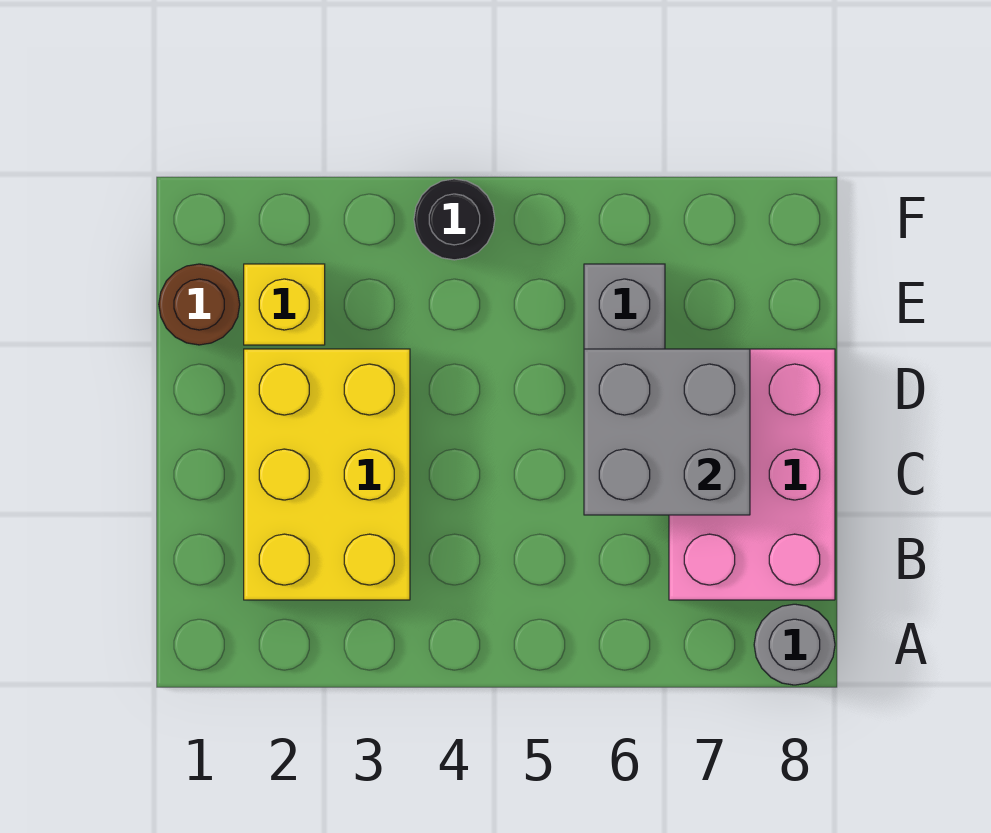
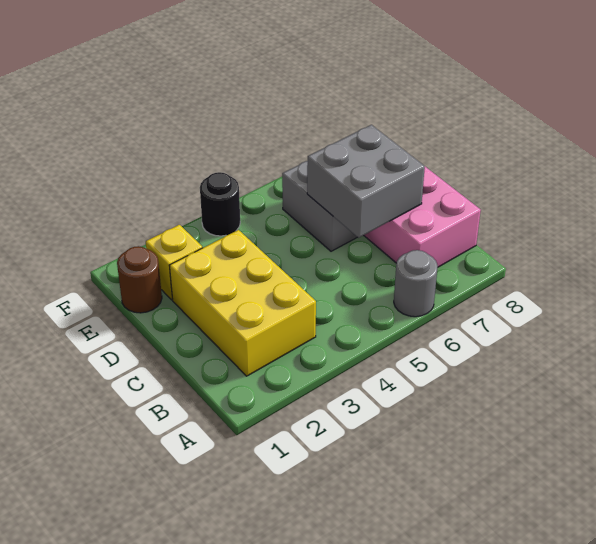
grey 1x1 round brick [754,604,835,685] -> grey 1x1 round brick moved to [394,250,438,317]

